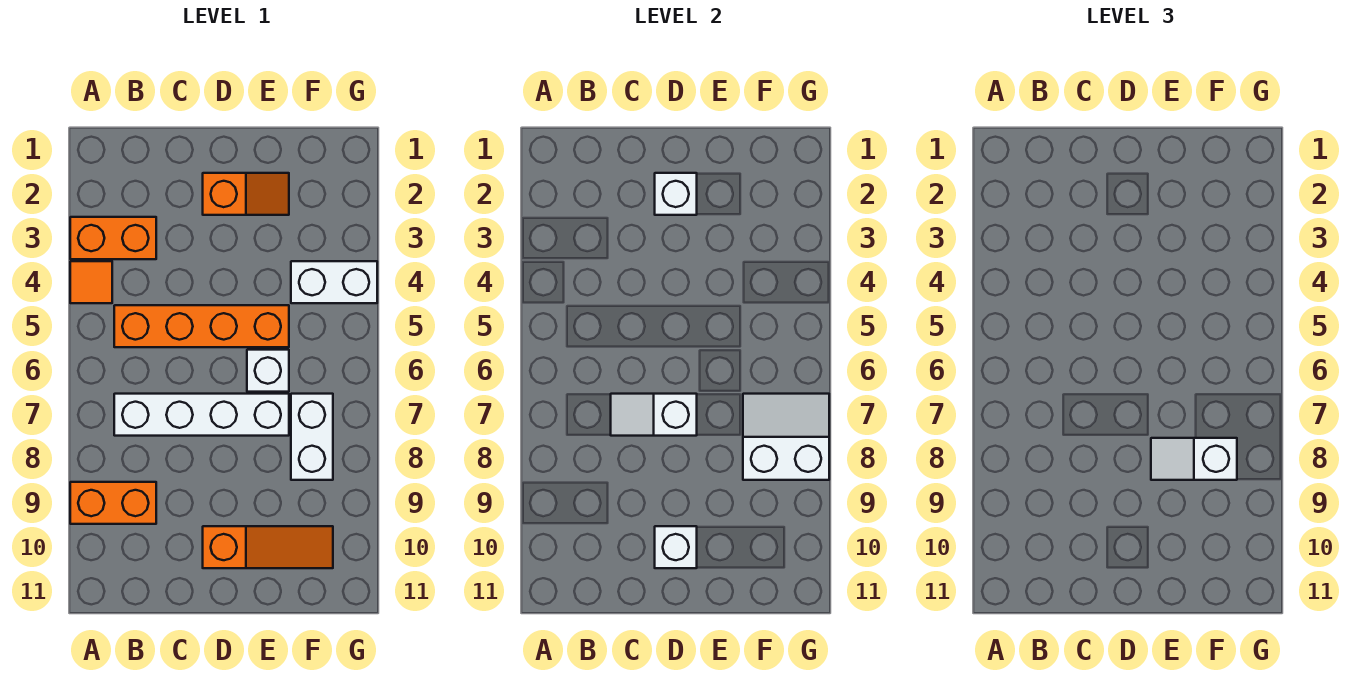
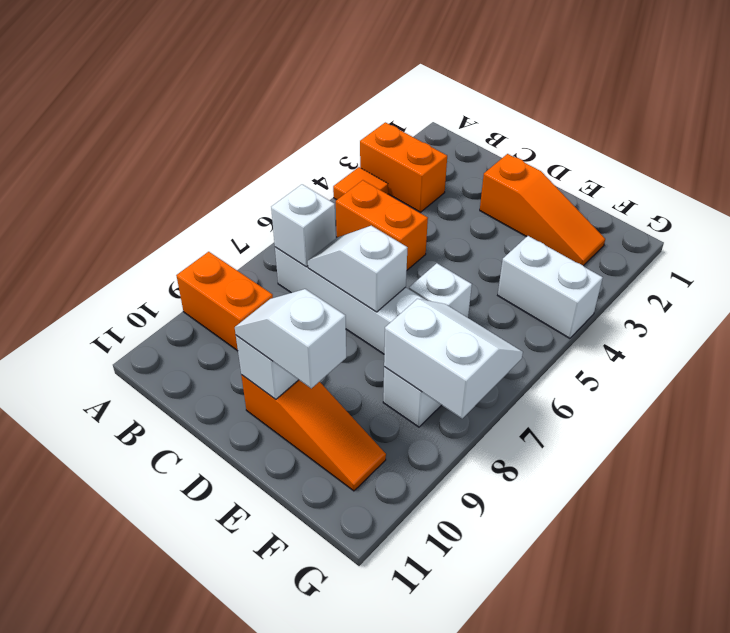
orange 1x4 brick [114,305,289,347] -> orange 1x2 brick [336,180,428,270]
orange 1x2 slope [203,173,289,215] -> orange 1x3 slope [480,154,605,266]
white 1x1 brick [655,173,697,215] -> white 1x1 brick moved to [271,184,336,267]
white 1x2 slope [1151,438,1237,480] -> white 1x2 slope moved to [235,289,346,388]

